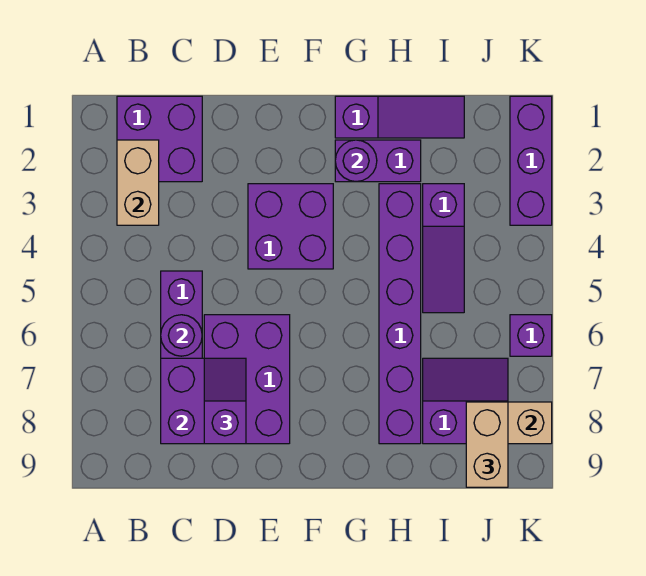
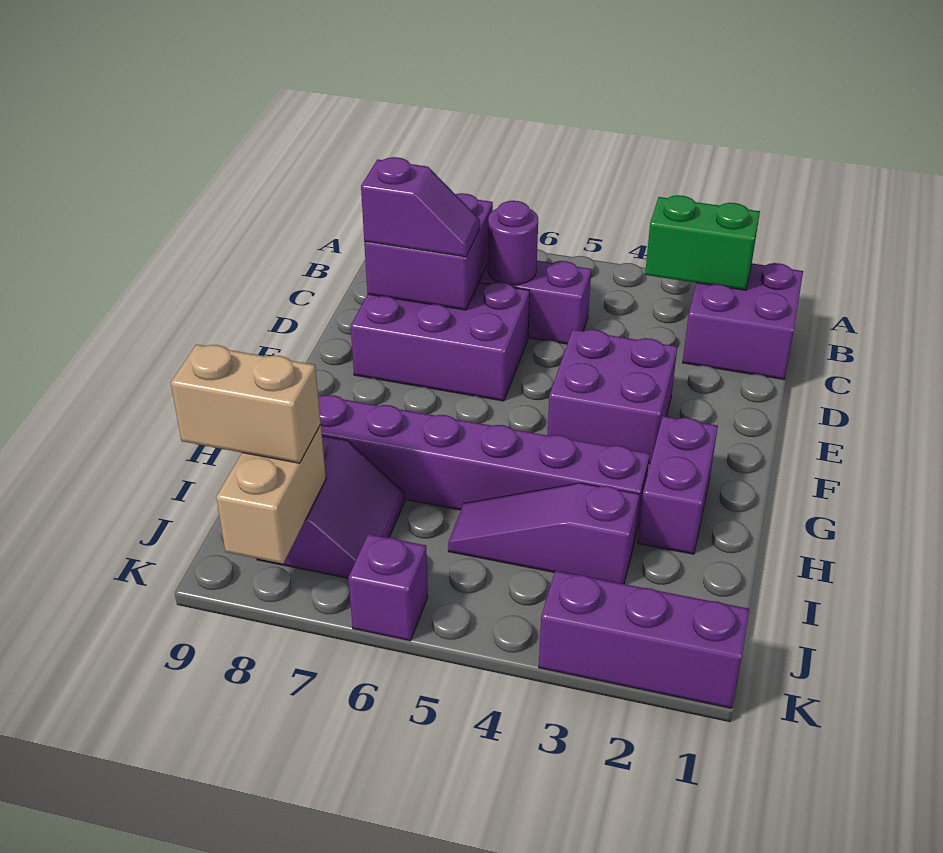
tan 1x2 brick [117,140,159,225] -> green 1x2 brick [645,195,760,290]
purple 1x3 slope [335,96,464,138] -> none
purple 1x1 round brick [335,140,377,182] -> none

